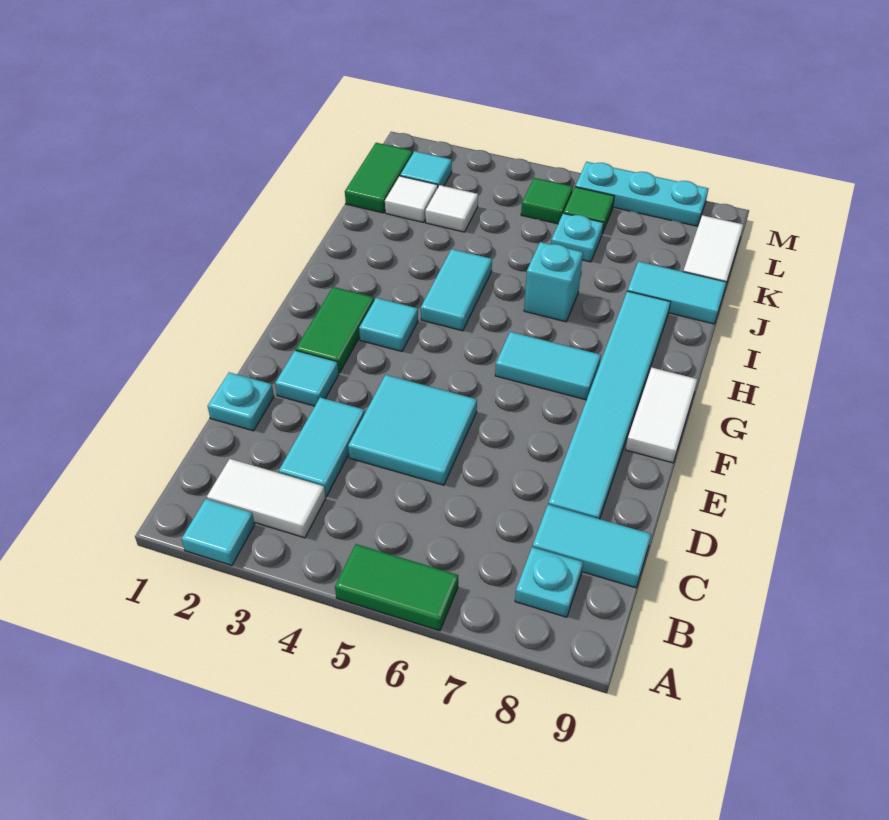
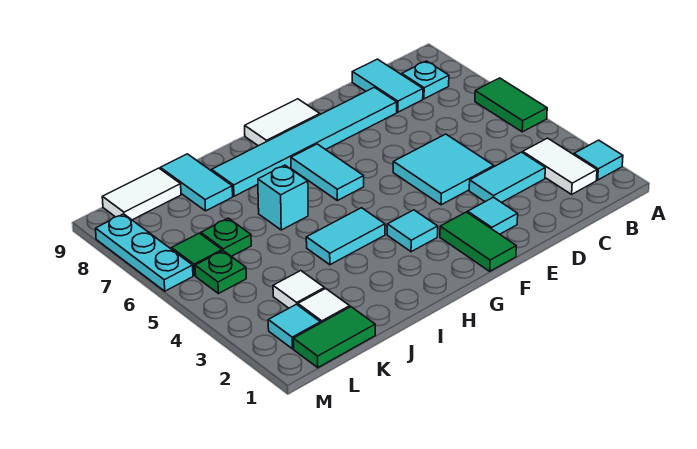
cyan 1x1 plate [208,372,274,431] -> none
green 1x2 tile [296,287,374,373] -> green 1x2 tile turned to [440,212,516,271]
cyan 1x1 plate [551,213,603,262] -> green 1x1 plate [201,218,251,256]
green 1x1 tile [521,178,573,224] -> green 1x1 plate [195,251,246,294]

